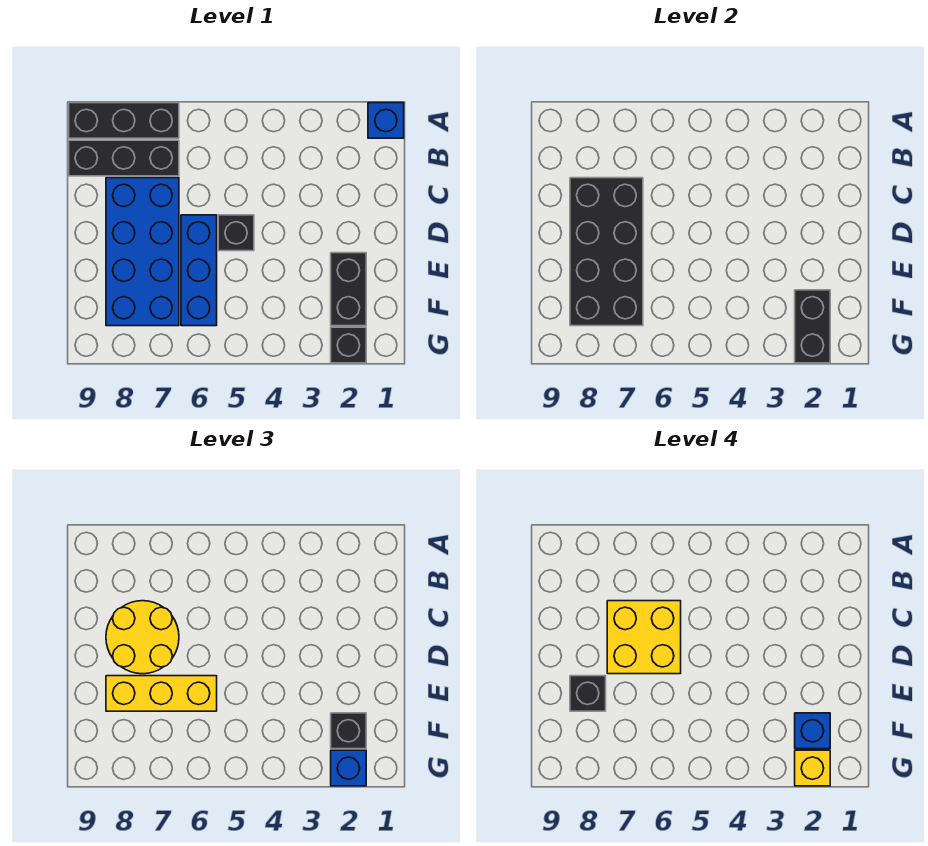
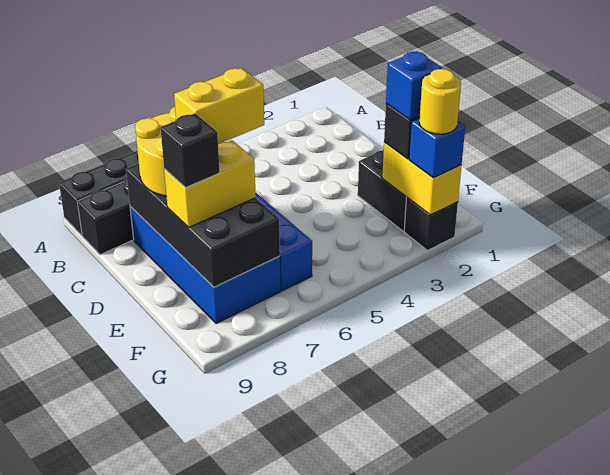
blue 1x1 brick [368,103,404,138] -> none
yellow 2x2 brick [607,601,681,674] -> yellow 1x2 brick [174,68,264,144]
black 1x1 brick [218,215,254,251] -> none
yellow 1x3 brick [106,676,217,711] -> yellow 1x2 brick [164,140,256,227]
black 1x2 brick [795,290,830,363] -> yellow 1x2 brick [382,142,462,215]
yellow 1x1 brick [795,750,830,786] -> yellow 1x1 round brick [419,69,461,134]

